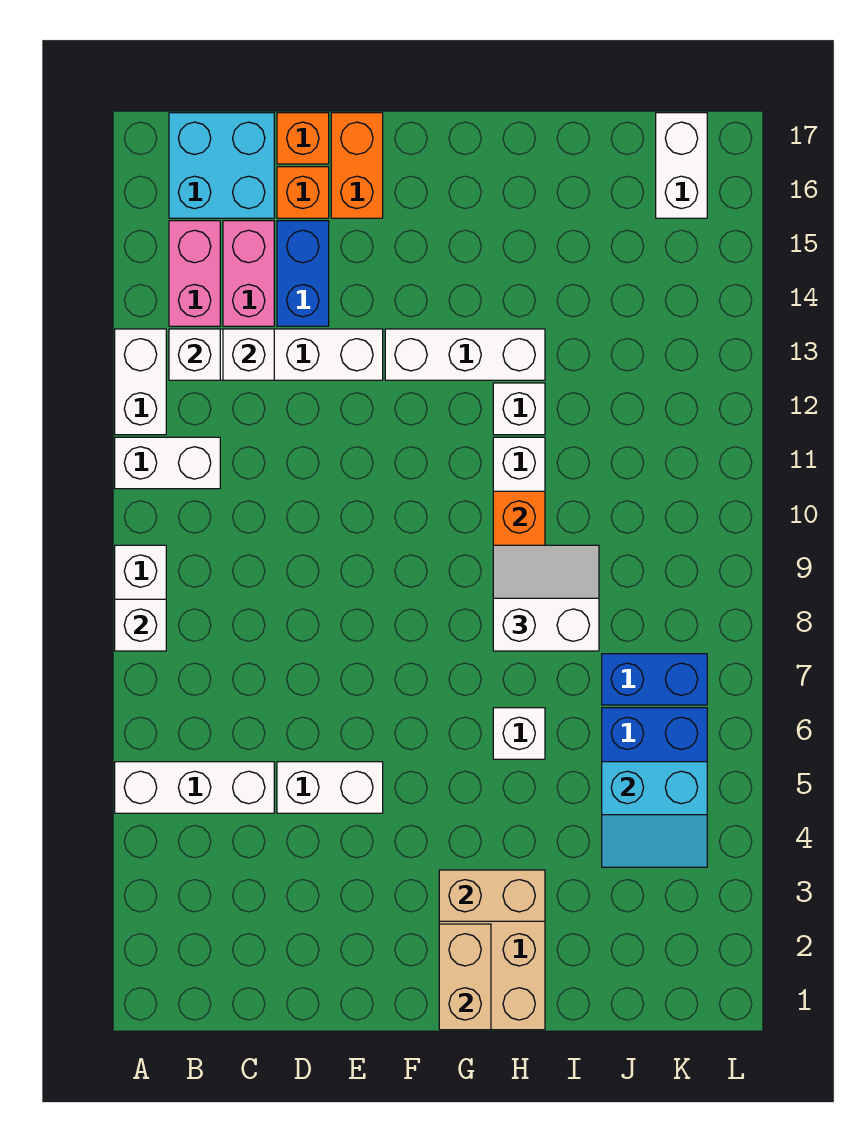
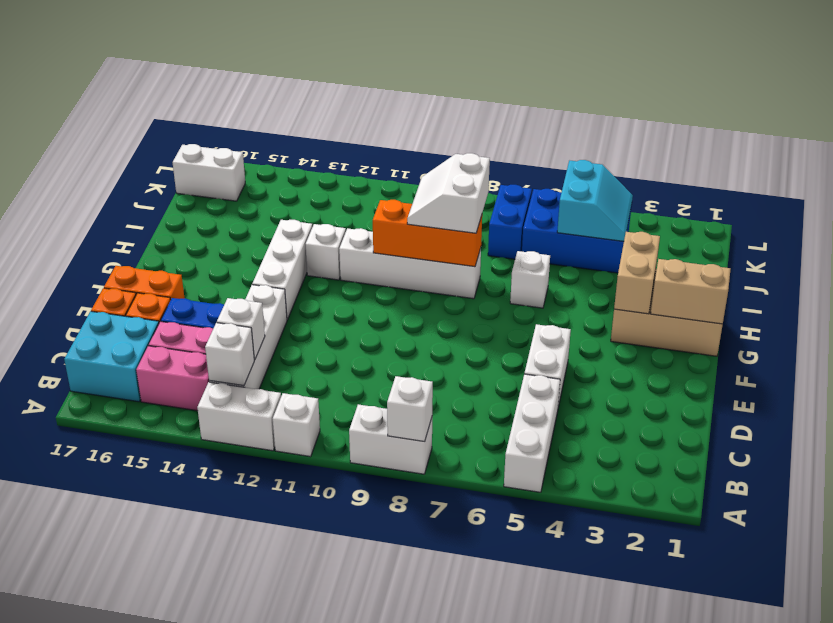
white 1x2 brick [115,437,220,489] -> white 1x1 brick [273,393,320,457]

